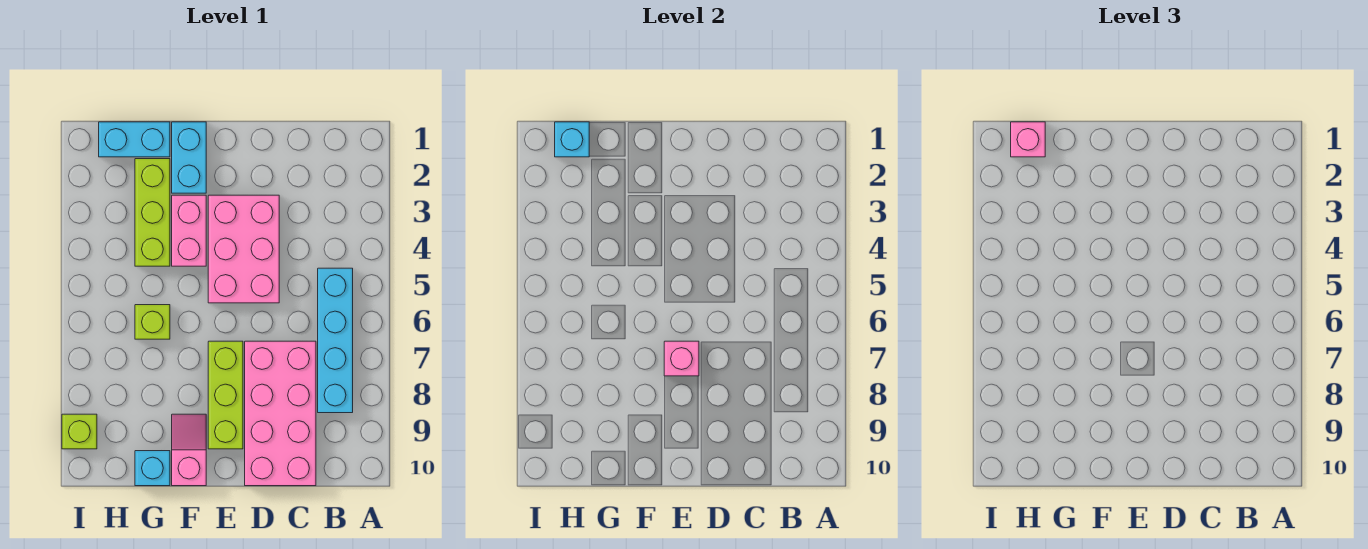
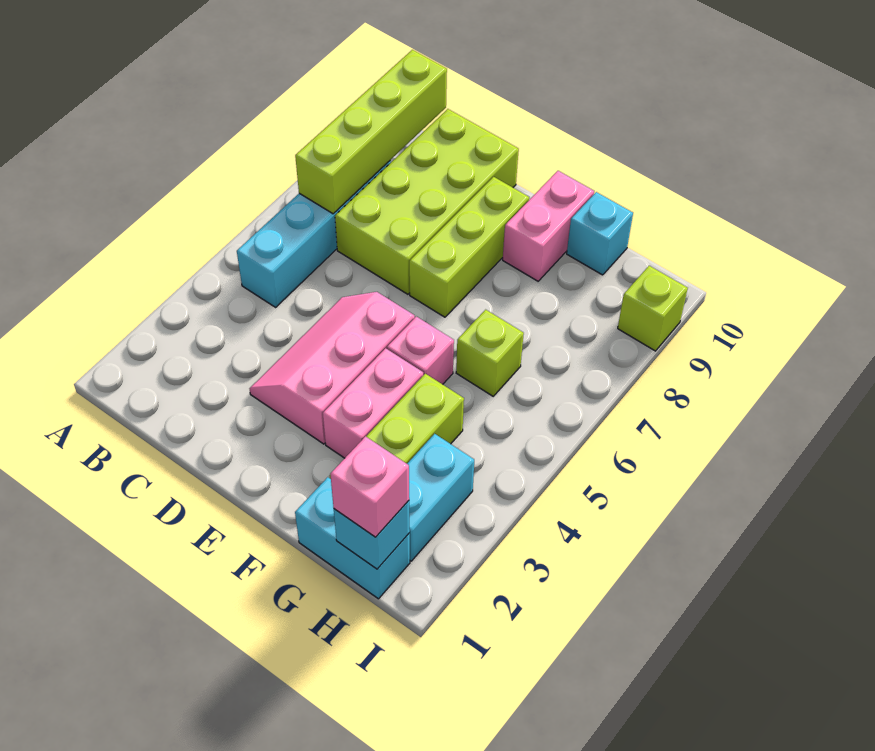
none -> lime 1x4 brick [295,50,447,214]
pink 2x4 brick [245,341,316,486] -> lime 2x4 brick [335,109,519,294]
pink 2x3 brick [208,195,279,303] -> pink 2x3 slope [250,292,415,444]
pink 1x1 brick [664,341,699,376] -> pink 1x1 brick moved to [387,317,454,384]
cyan 1x2 brick [172,122,206,193] -> cyan 1x2 brick moved to [407,434,474,561]
pink 1x2 slope [172,414,206,486] -> pink 1x2 brick [503,171,594,281]

